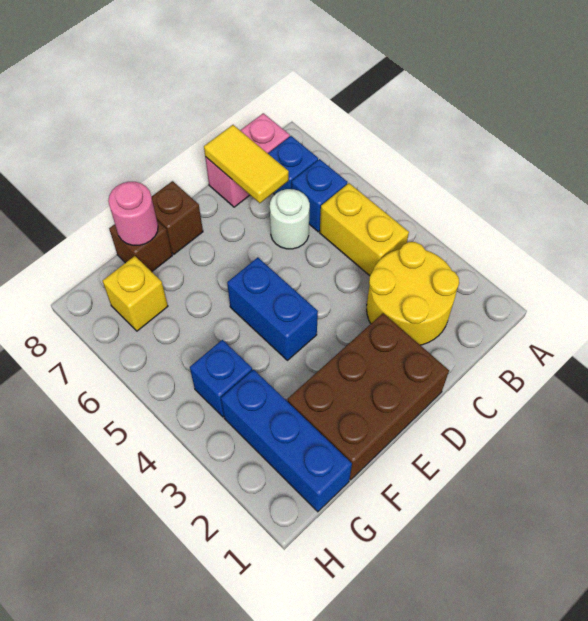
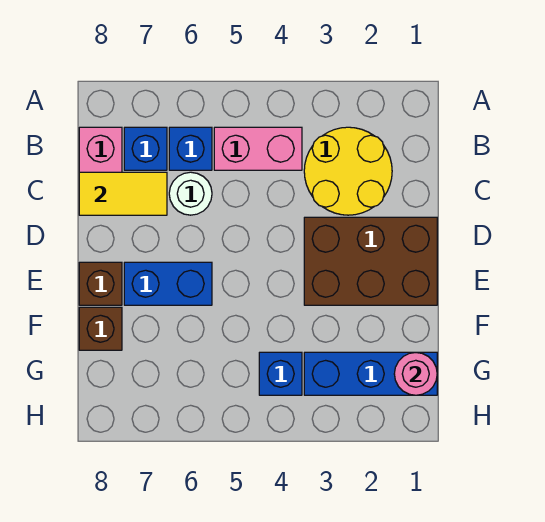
yellow 1x2 brick [320,183,409,276] -> pink 1x2 brick [214,127,302,170]
brown 2x3 brick [288,313,449,480] -> brown 2x3 brick turned to [304,217,437,305]
blue 1x2 brick [227,257,318,360] -> blue 1x2 brick moved to [124,262,212,305]
pink 1x1 round brick [108,182,158,245] -> pink 1x1 round brick moved to [394,352,437,395]
yellow 1x1 brick [103,256,168,331] -> none

